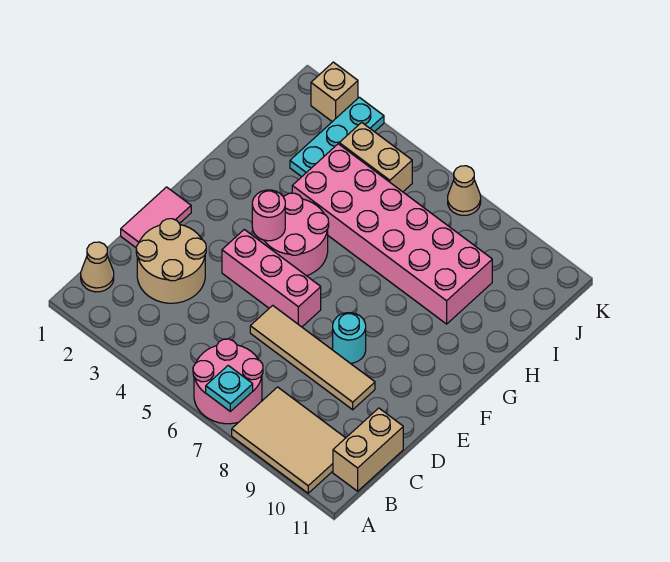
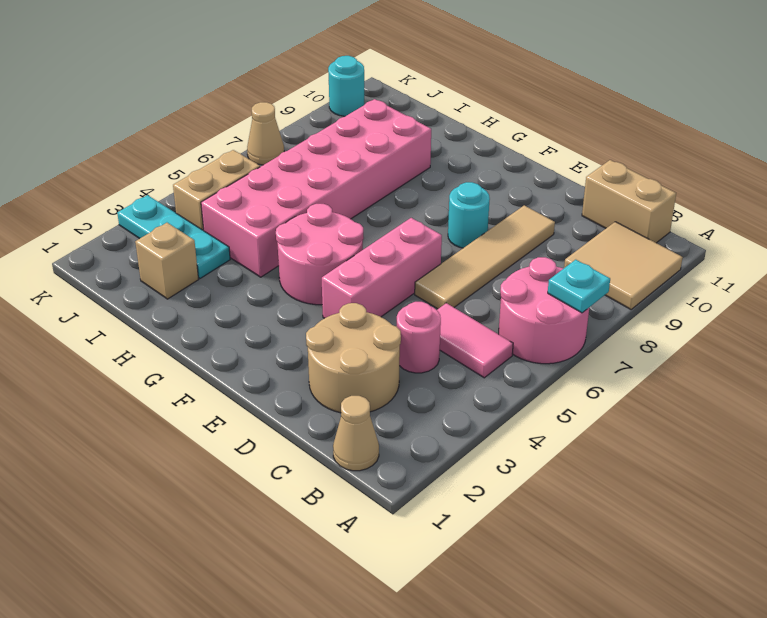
tan 2x3 tile [232,387,345,493] -> tan 2x2 tile [564,222,683,309]
pink 1x2 tile [121,187,191,247] -> pink 1x2 tile moved to [437,303,513,378]
pink 1x1 round brick [252,190,285,241] -> pink 1x1 round brick moved to [397,302,441,373]
tan 1x1 brick [311,62,358,122] -> tan 1x1 brick moved to [135,223,199,299]
none -> cyan 1x1 round brick [328,56,364,116]

